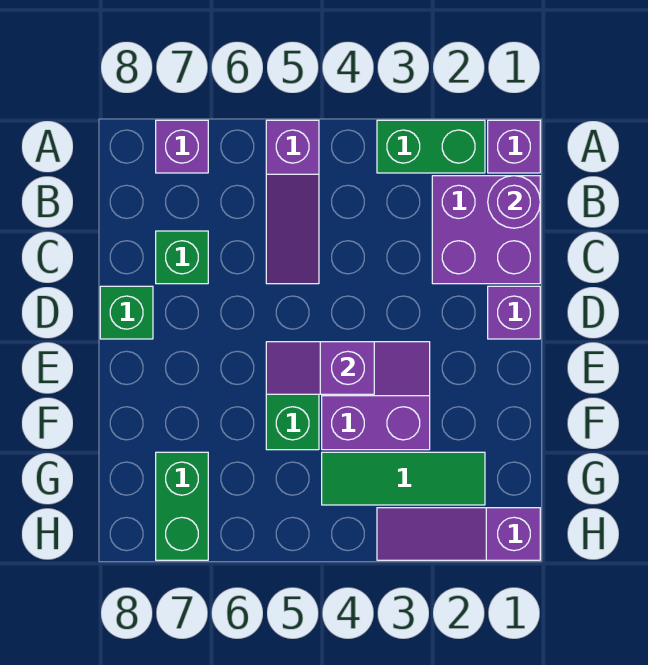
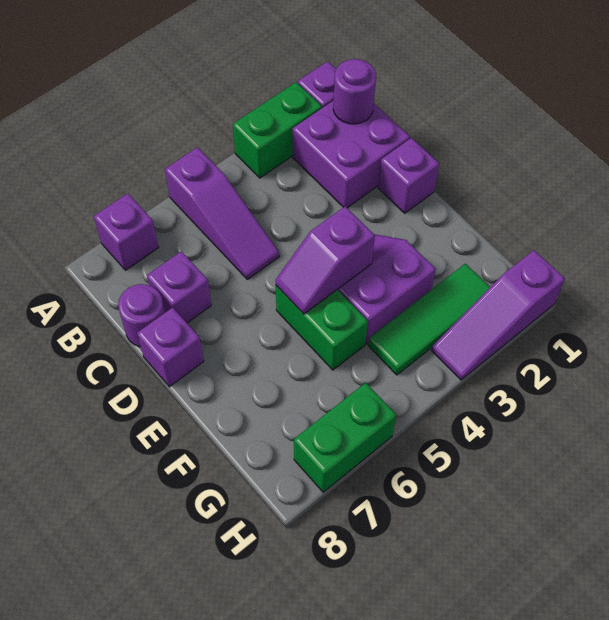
green 1x1 brick [156,231,208,284] -> purple 1x1 brick [147,251,211,323]
none -> purple 1x1 round brick [118,284,165,347]
green 1x1 brick [100,286,153,339] -> purple 1x1 brick [137,308,204,387]
green 1x2 brick [156,452,208,560] -> green 1x2 brick turned to [294,383,396,492]

